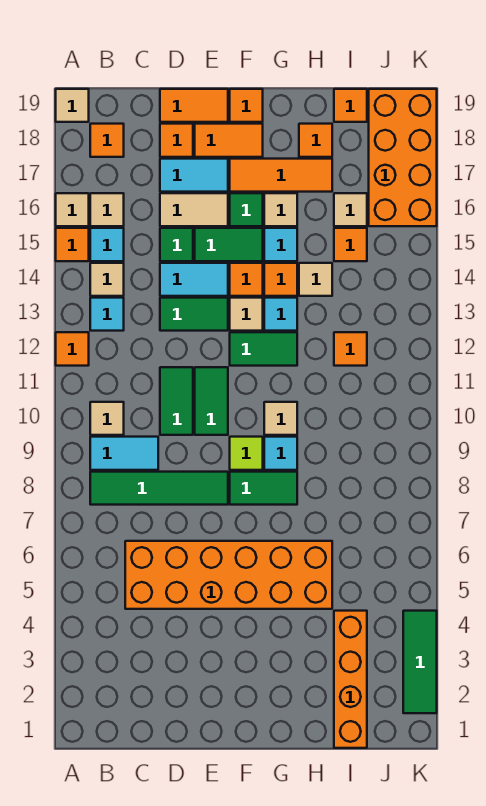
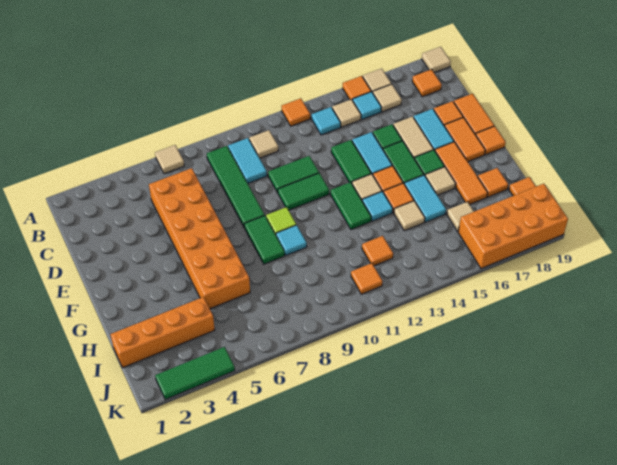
tan 1x1 tile [264,402,297,435] -> tan 1x1 tile moved to [155,145,184,174]
cyan 1x1 tile [264,228,297,261] -> cyan 1x2 tile [404,175,446,222]
orange 1x1 tile [334,228,367,261] -> orange 1x1 tile moved to [351,263,383,294]

